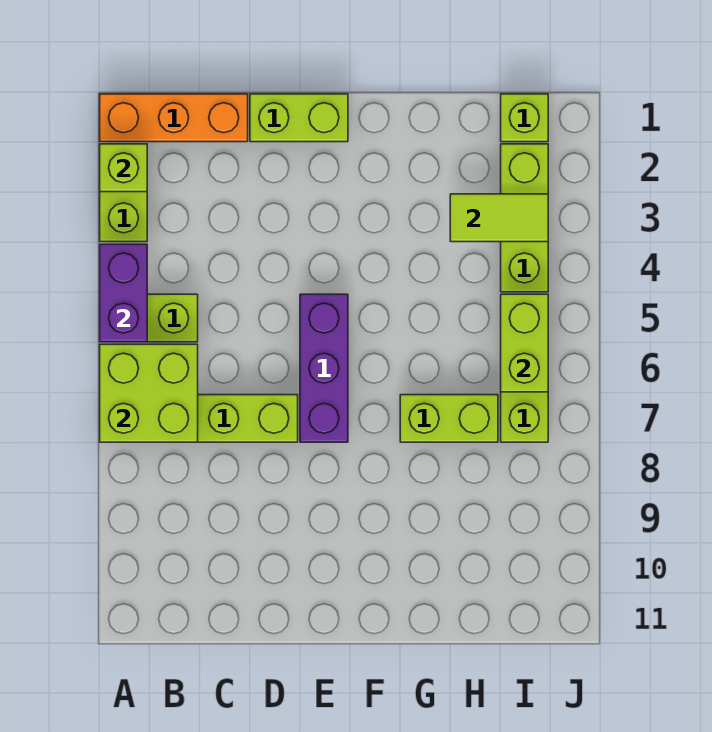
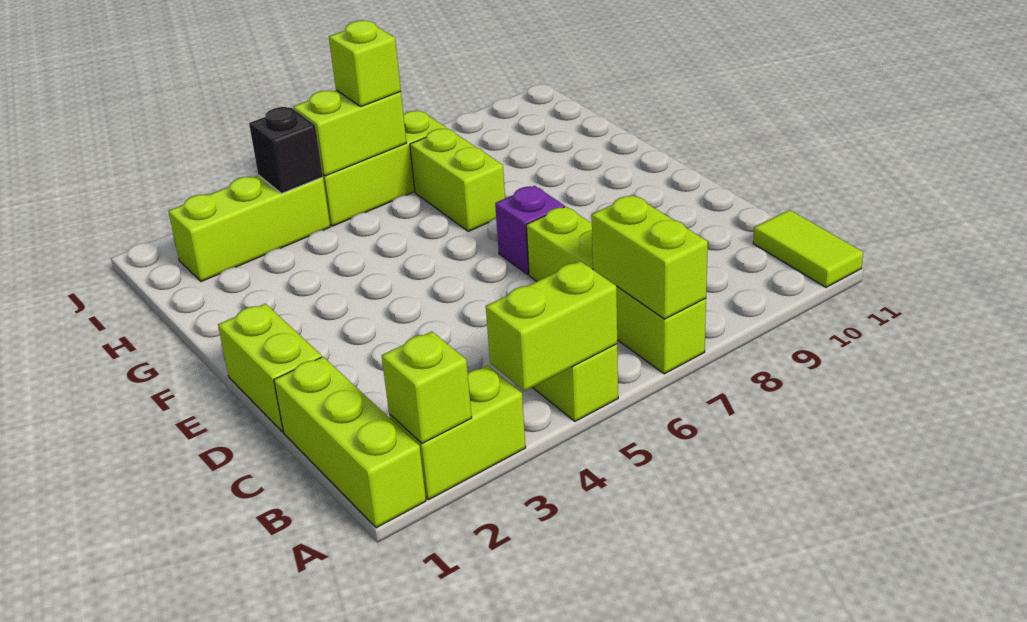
orange 1x3 brick [100,94,248,142] -> lime 1x3 brick [274,357,426,528]
purple 1x2 brick [100,244,147,342] -> lime 1x2 brick [486,261,617,391]
lime 2x2 brick [100,344,198,442] -> lime 1x2 brick [592,195,708,319]
purple 1x3 brick [300,294,348,442] -> purple 1x1 brick [495,186,565,274]
lime 1x2 tile [450,194,548,242] -> lime 1x2 tile moved to [753,210,863,287]
lime 1x1 brick [501,94,548,142] -> lime 1x1 brick moved to [329,20,401,107]
none -> black 1x1 brick [249,107,323,194]

